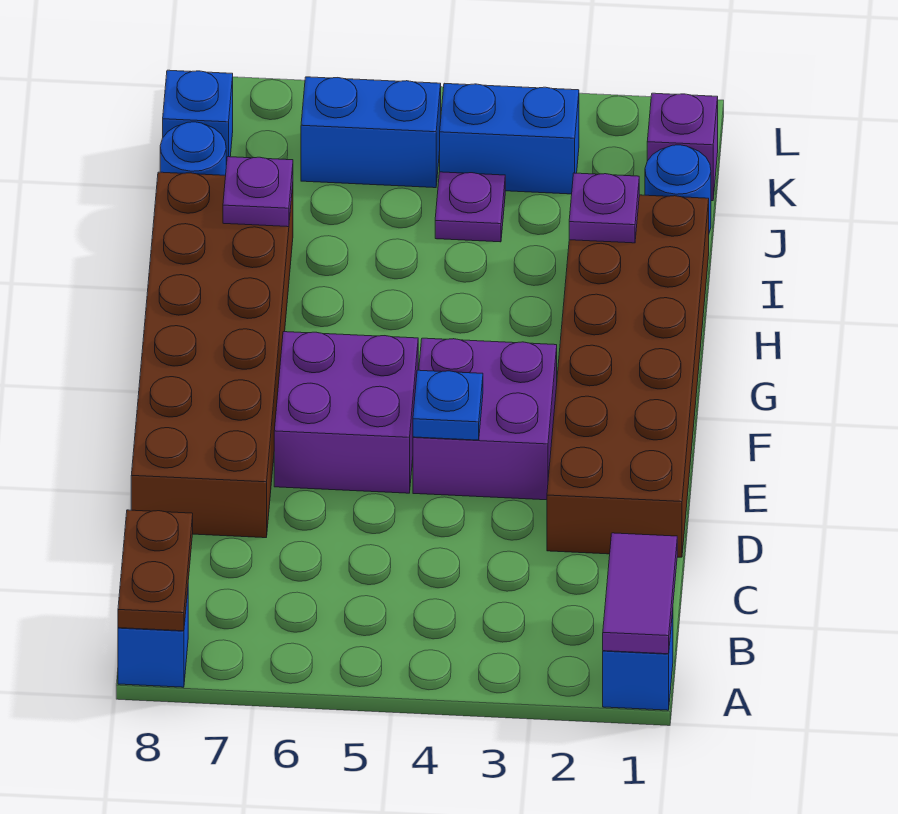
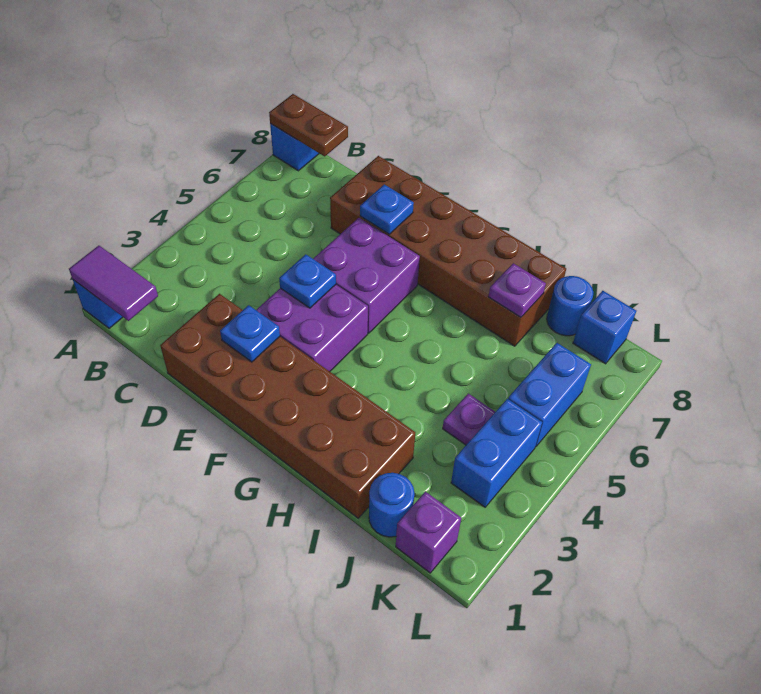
none -> blue 1x1 plate [220,305,280,362]
none -> blue 1x1 plate [360,184,414,234]
purple 1x1 plate [569,173,639,243] -> none

